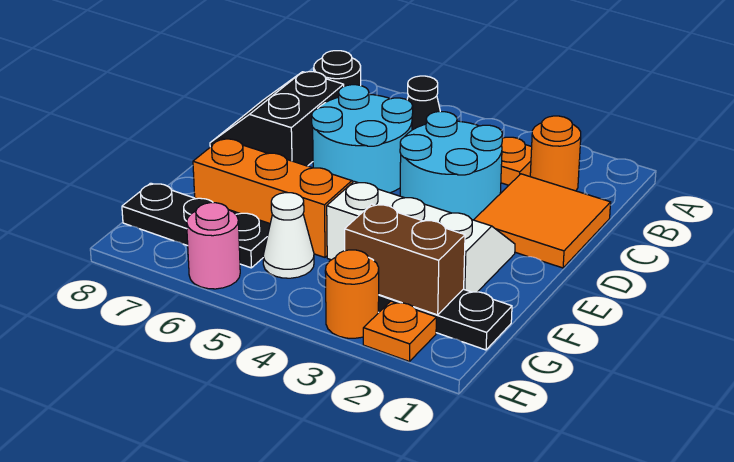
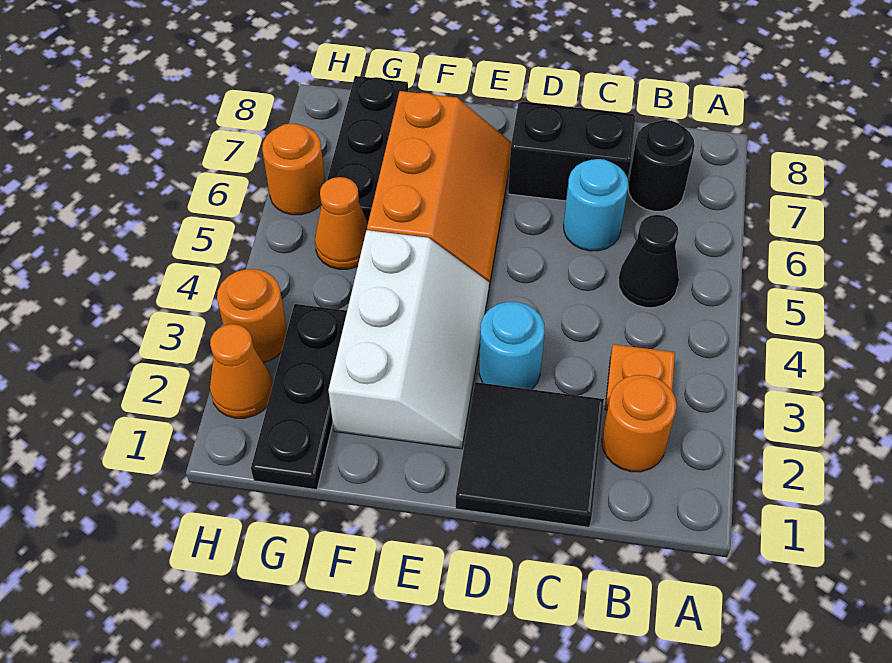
orange 2x2 tile [474,174,611,268] -> black 2x2 tile [455,382,604,527]
cyan 2x2 round brick [400,111,502,220] -> cyan 1x1 round brick [479,302,545,389]
cyan 2x2 round brick [312,85,413,193] -> cyan 1x1 round brick [564,159,628,251]
brown 1x2 brick [345,204,465,315] -> none
white 1x1 cone [263,193,314,278] -> orange 1x1 cone [315,177,368,269]
orange 1x1 plate [363,301,436,361] -> orange 1x1 cone [210,324,273,418]
pink 1x1 round brick [187,203,240,289] -> orange 1x1 round brick [262,123,325,215]

